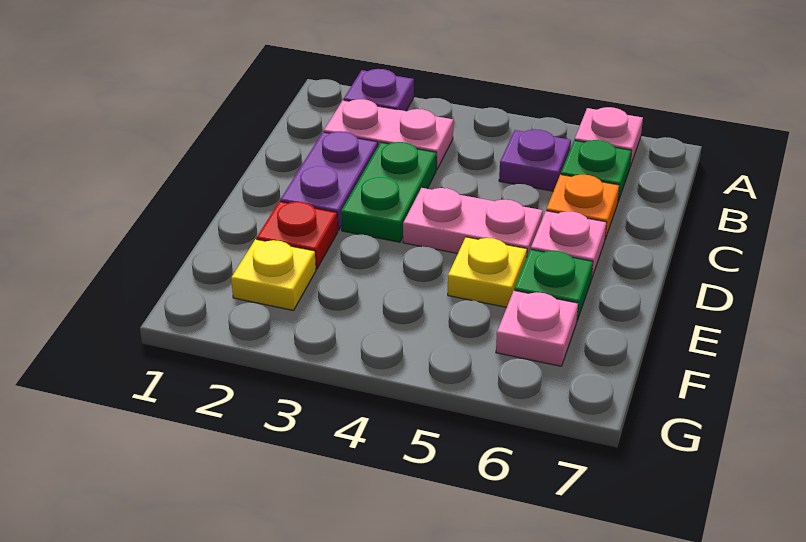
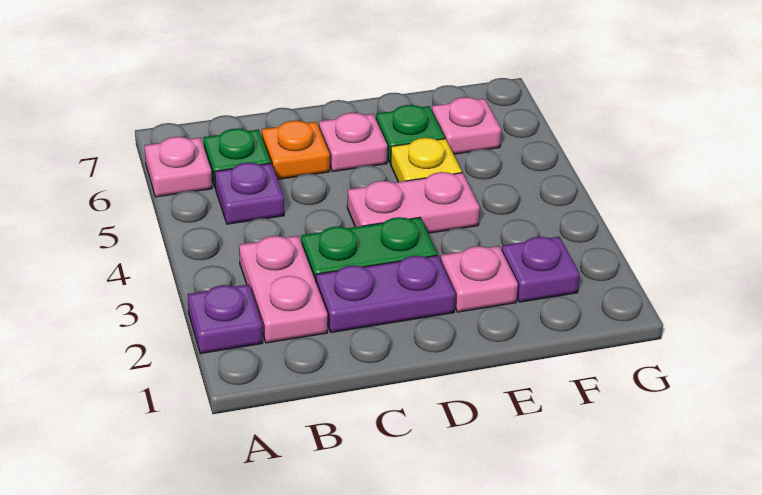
pink 1x2 plate [403,188,543,258] -> pink 1x2 plate turned to [347,172,480,233]
red 1x1 plate [257,201,338,269] -> pink 1x1 plate [441,246,518,312]
yellow 1x1 plate [231,239,316,311] -> purple 1x1 plate [502,237,580,302]

